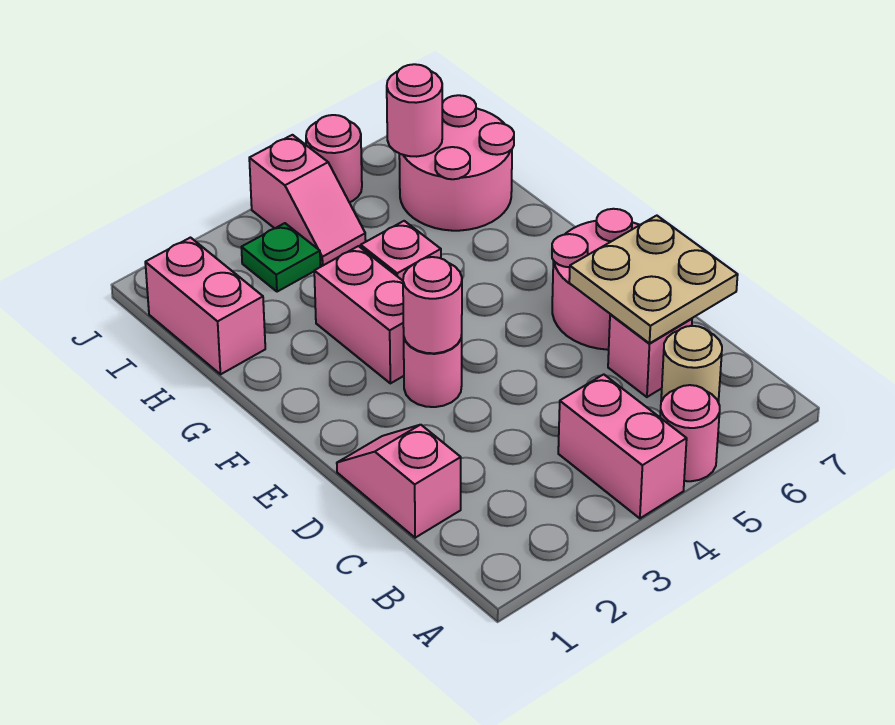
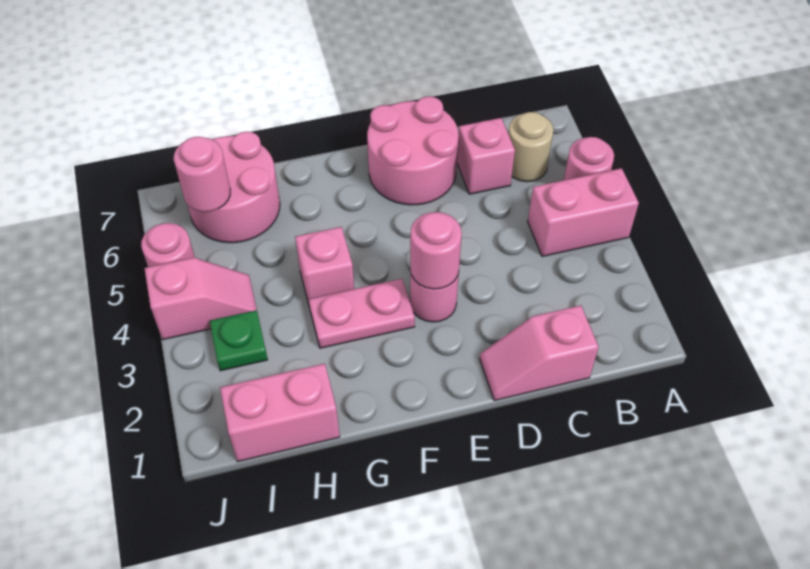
tan 2x2 plate [569,216,738,343] -> none
pink 1x2 brick [314,246,404,383] -> pink 1x2 plate [308,279,415,348]

